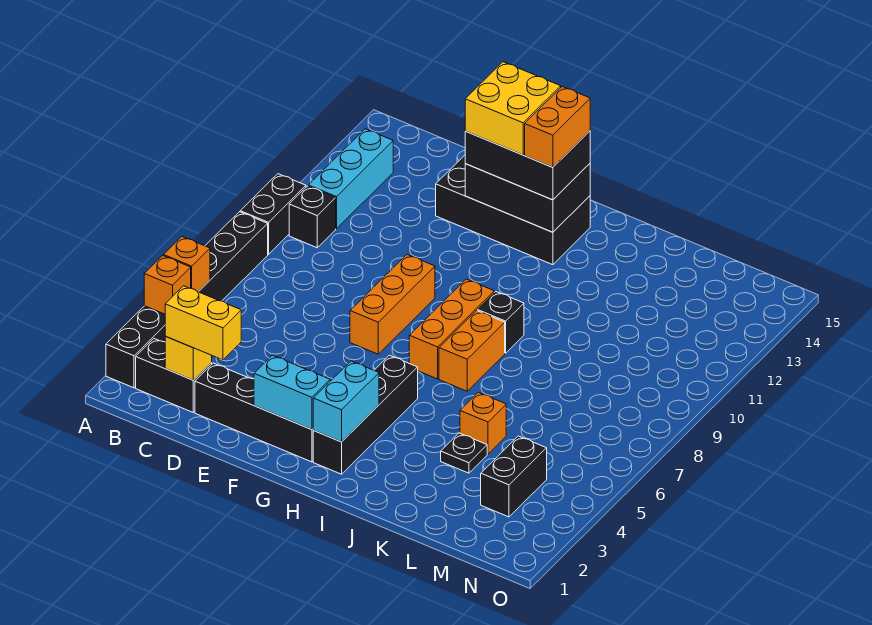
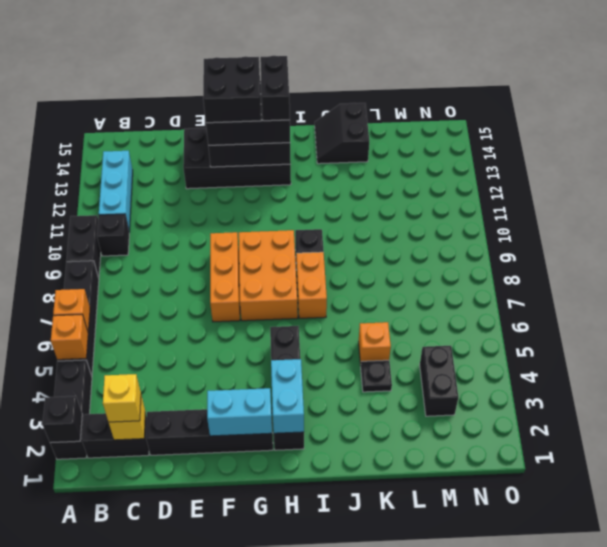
none -> black 1x1 brick [43,396,82,443]
orange 1x1 brick [144,256,191,314] -> orange 1x1 brick moved to [53,289,90,332]
yellow 1x2 brick [165,286,241,360] -> yellow 1x1 brick [103,374,141,422]
yellow 2x2 brick [465,62,561,155] -> black 2x2 brick [203,56,261,123]
orange 1x3 brick [409,279,494,379] -> orange 2x3 brick [239,230,298,321]
orange 1x2 brick [525,87,590,167] -> black 1x2 brick [260,56,290,121]
none -> black 2x2 slope [315,103,369,164]

